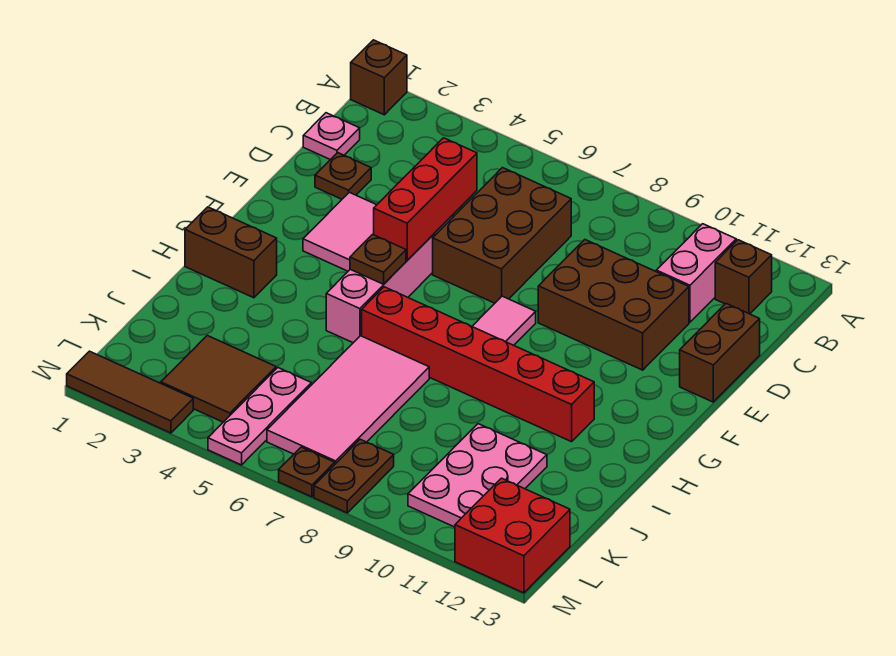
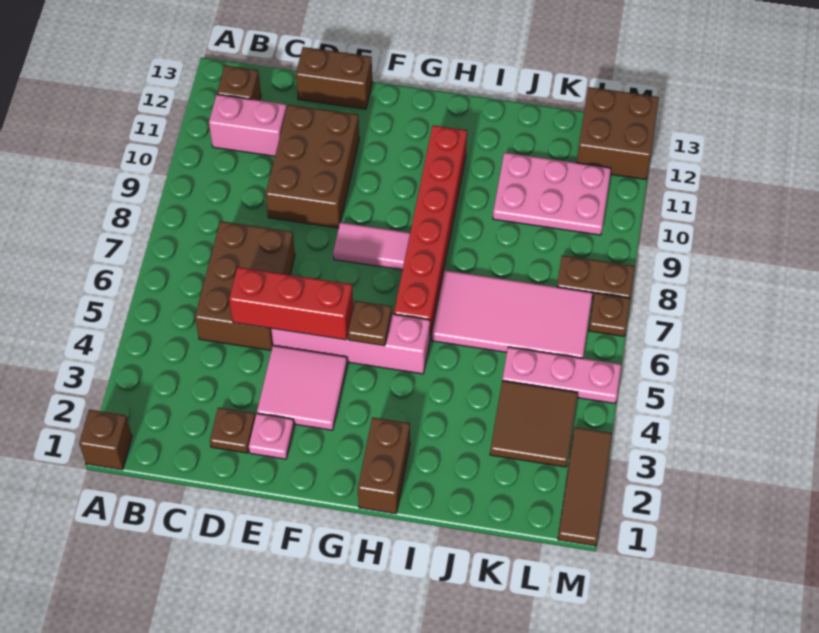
pink 1x1 plate [303,113,360,160] -> pink 1x1 plate moved to [249,414,294,459]
brown 2x3 brick [433,168,571,303] -> brown 2x3 brick turned to [195,221,295,350]
red 2x2 brick [455,478,570,593] -> brown 2x2 brick [577,87,659,179]

